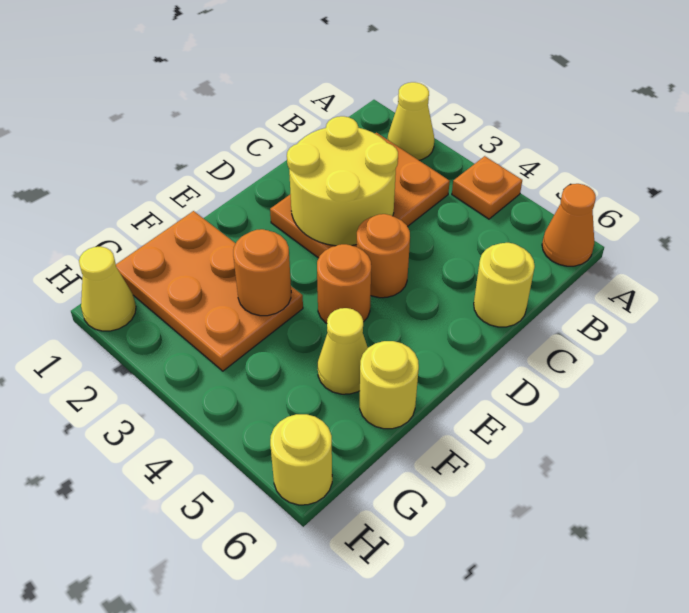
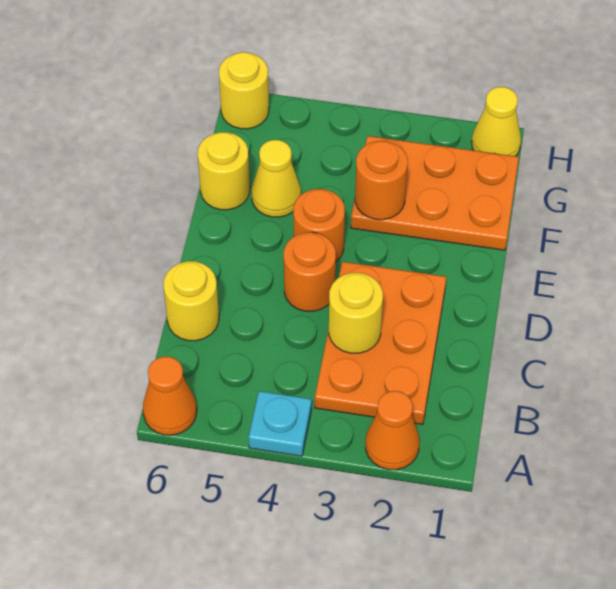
yellow 1x1 cone [388,82,434,160] -> orange 1x1 cone [366,391,419,470]
orange 1x1 plate [452,156,522,219] -> cyan 1x1 plate [249,391,312,456]
yellow 2x2 round brick [287,116,398,246] -> yellow 1x1 round brick [329,273,383,353]

